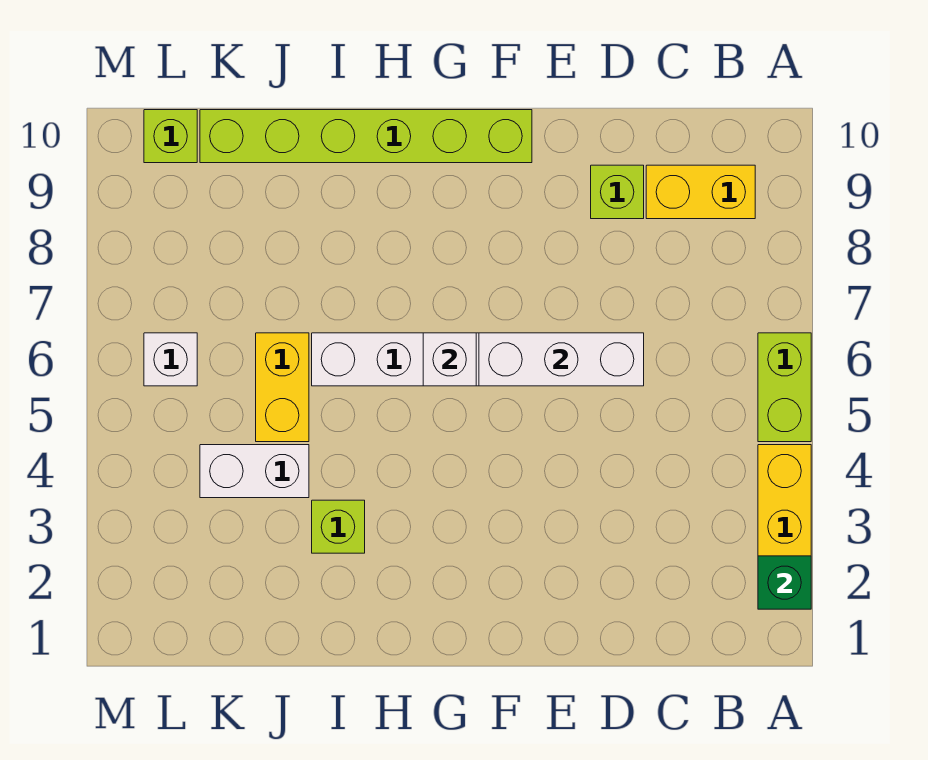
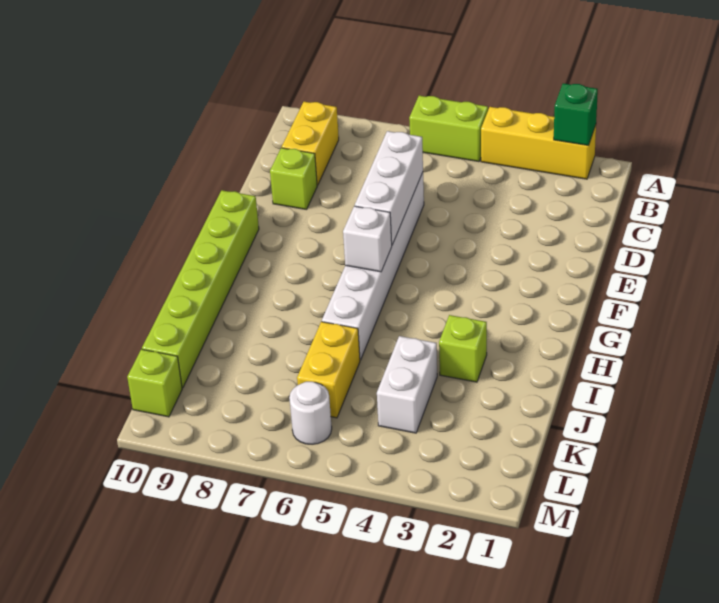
yellow 1x2 brick [256,333,309,442] -> yellow 1x2 brick turned to [297,322,360,418]
white 1x1 brick [144,333,197,386] -> white 1x1 round brick [289,382,332,444]

